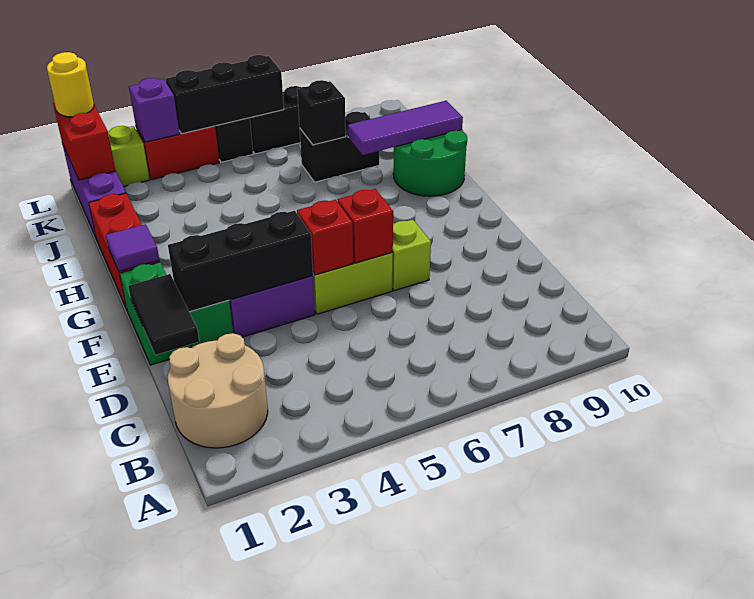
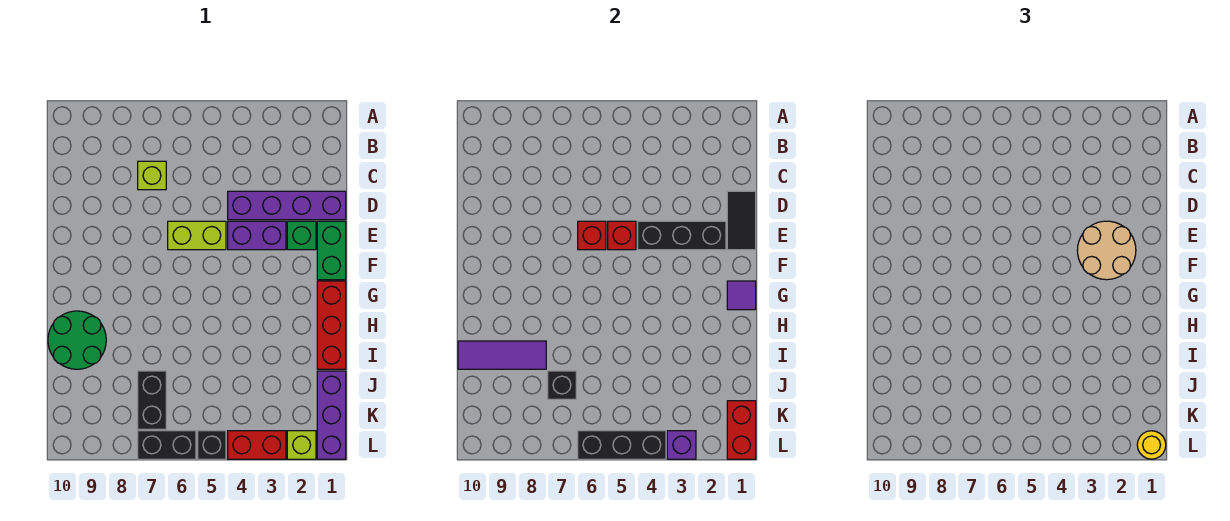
tan 2x2 round brick [168,333,268,448] -> tan 2x2 round brick moved to [1077,221,1136,280]
none -> purple 1x4 brick [228,191,346,220]
lime 1x1 brick [392,220,431,291] -> lime 1x1 brick moved to [138,161,166,190]
black 1x2 brick [300,112,379,182] -> black 1x2 brick turned to [138,371,166,429]

